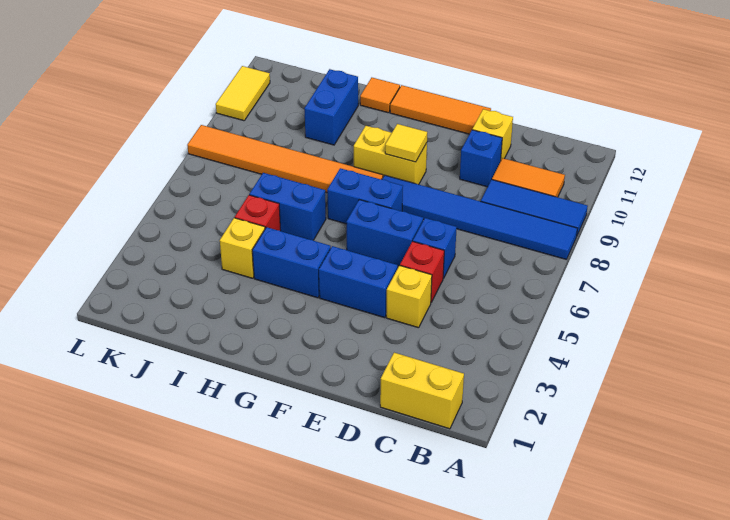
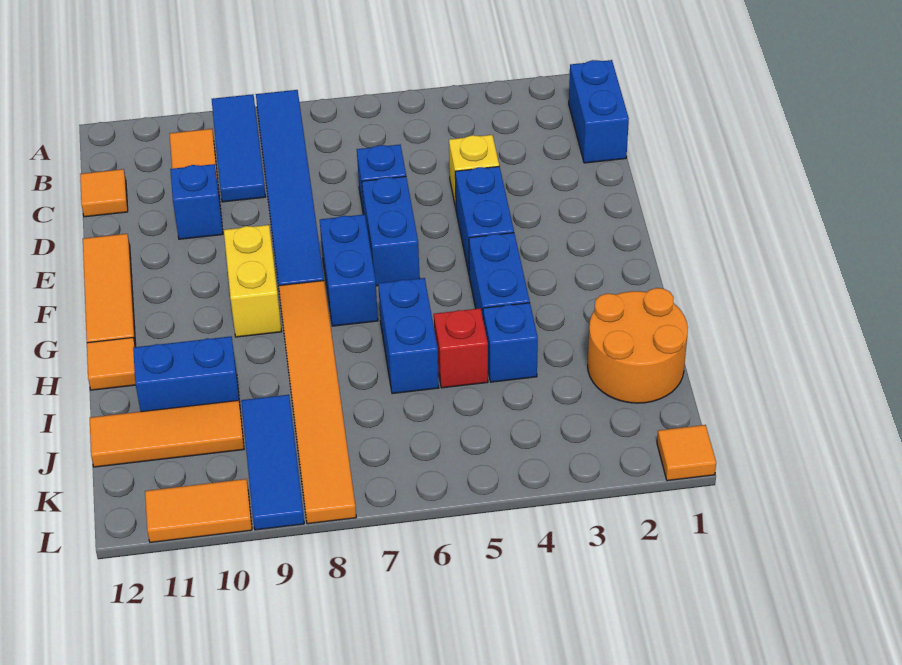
yellow 1x2 brick [380,353,464,429] -> blue 1x2 brick [569,60,629,163]
none -> orange 1x1 tile [80,169,128,217]
red 1x1 brick [400,241,444,302] -> none
yellow 1x1 brick [472,109,513,159] -> none
yellow 1x1 tile [385,124,427,162] -> none
none -> orange 2x2 round brick [588,288,688,403]
yellow 1x1 brick [220,218,265,278] -> blue 1x1 brick [483,303,538,382]
none -> blue 1x3 tile [241,395,304,530]
none -> orange 1x3 tile [90,400,244,467]
none -> orange 1x1 tile [657,425,716,481]
yellow 1x2 tile [216,66,270,121] -> orange 1x2 tile [145,479,252,543]

